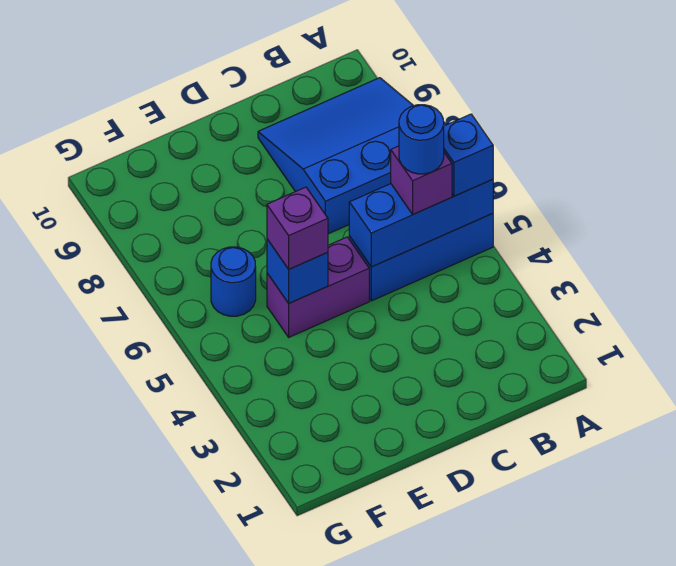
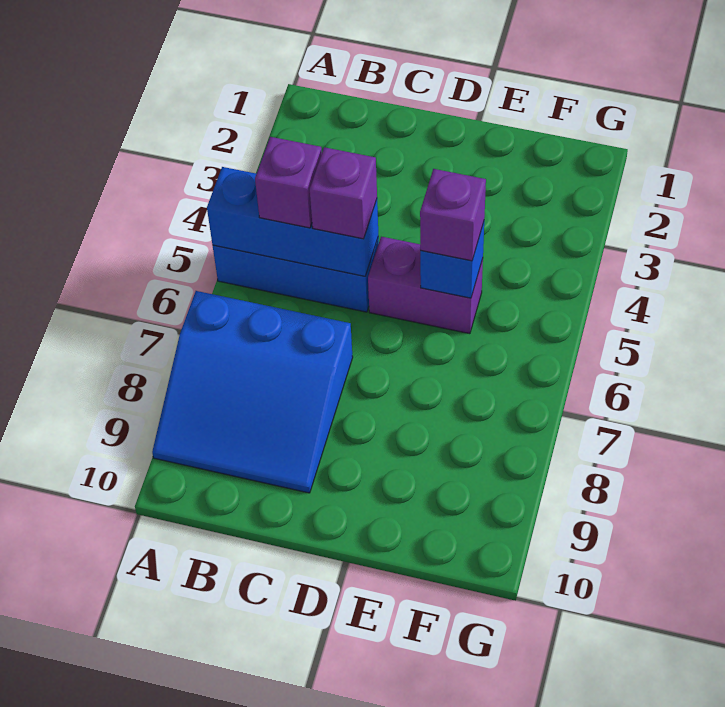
blue 1x1 brick [444,114,493,196] -> none
blue 1x1 round brick [399,105,444,174] -> none
none -> purple 1x1 brick [310,147,377,239]
blue 1x1 round brick [211,247,256,316] -> none

